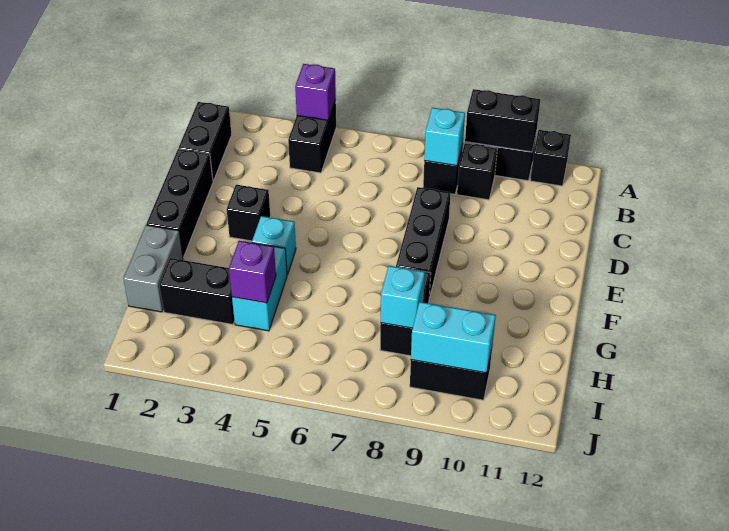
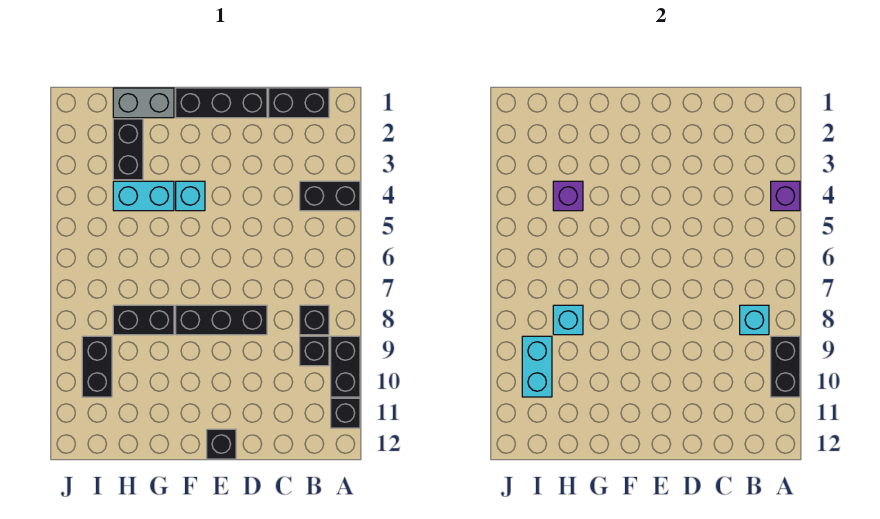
black 1x1 brick [227,185,270,241] -> black 1x1 brick moved to [207,429,236,459]

